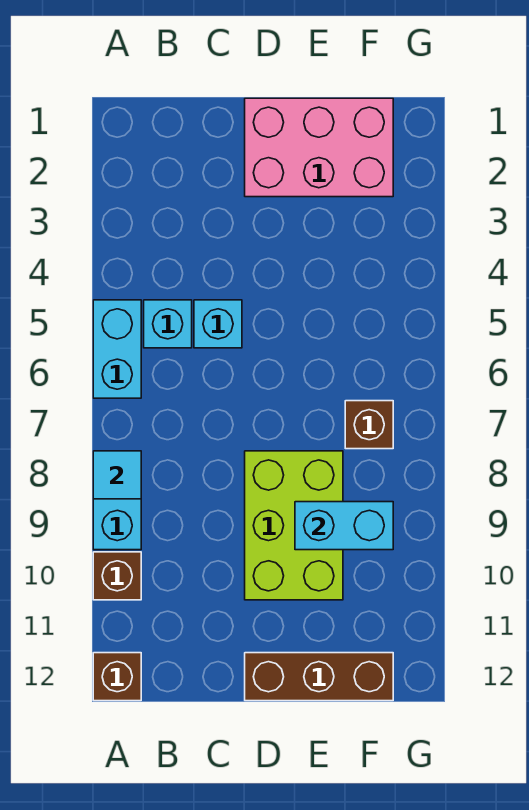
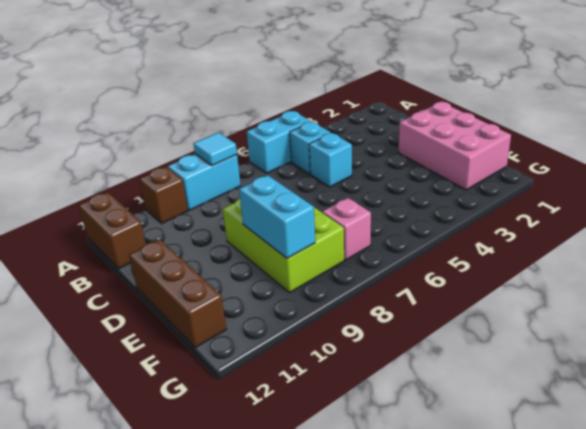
brown 1x1 brick [93,653,141,701] -> brown 1x2 brick [79,192,146,269]
lime 2x3 brick [245,451,343,600] -> lime 2x3 brick turned to [223,198,344,293]
brown 1x1 brick [345,401,393,449] -> pink 1x1 brick [322,198,371,260]

